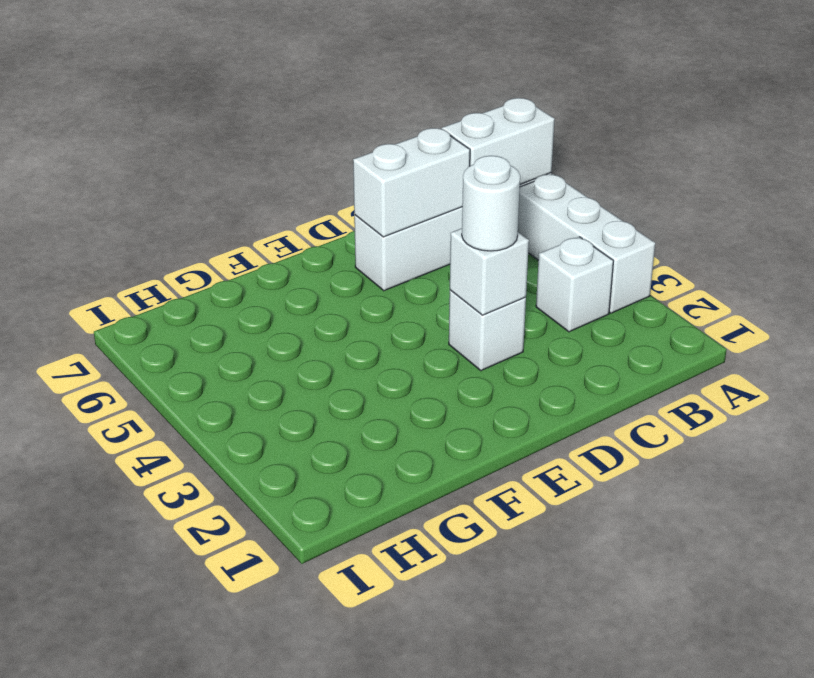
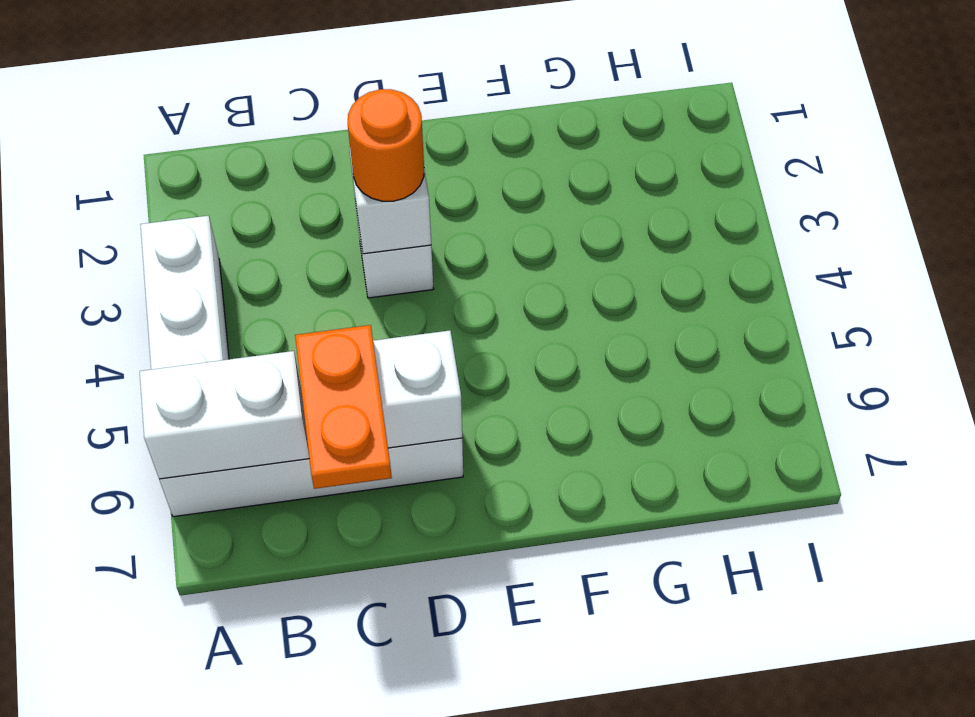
white 1x1 brick [536,237,613,332] -> none
none -> orange 1x2 plate [295,325,392,489]
white 1x1 round brick [462,156,520,251] -> orange 1x1 round brick [348,89,424,201]

